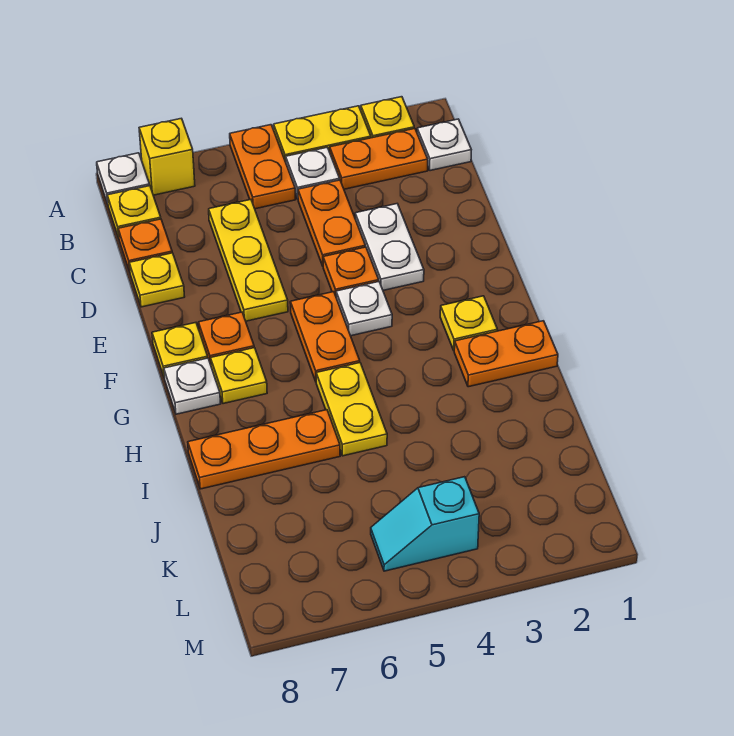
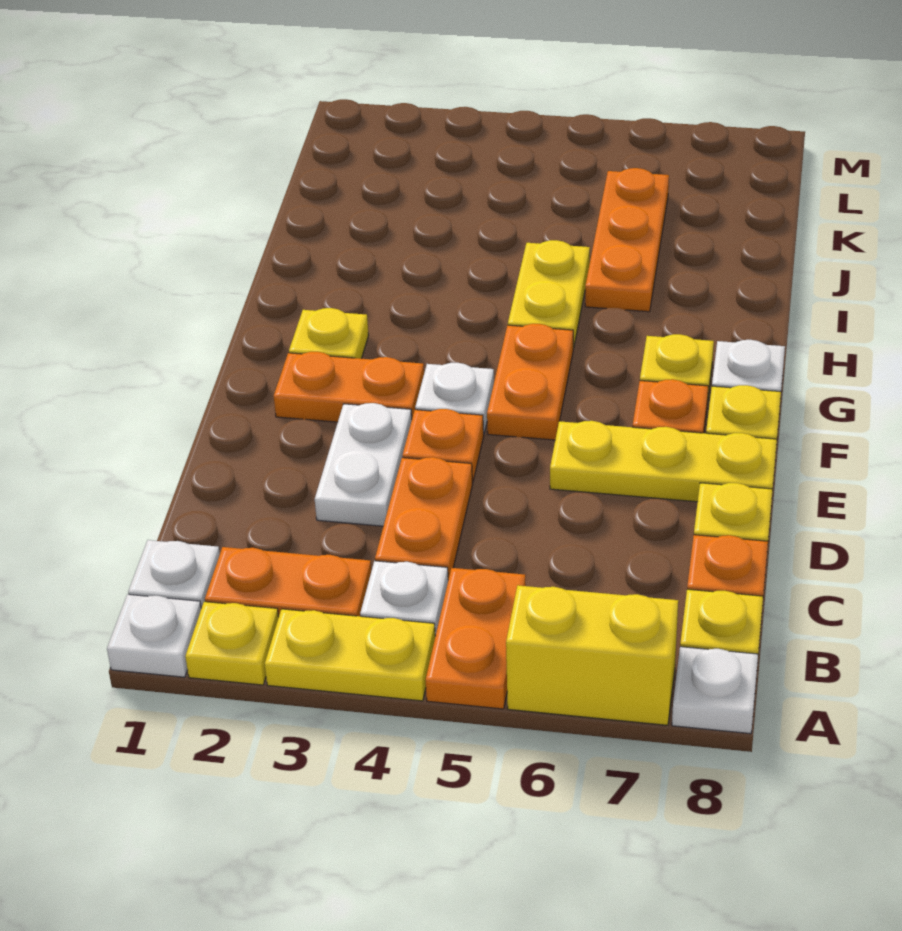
none -> white 1x1 plate [107,594,201,677]
yellow 1x1 brick [139,118,195,195] -> yellow 1x2 brick [506,585,678,725]
yellow 1x3 plate [209,200,288,321] -> yellow 1x3 plate turned to [550,421,777,502]
orange 1x2 plate [454,321,558,387] -> orange 1x2 plate moved to [274,352,424,422]
orange 1x3 plate [188,410,340,489] -> orange 1x3 plate turned to [585,168,669,312]
cyan 1x2 slope [371,477,479,571] -> none

